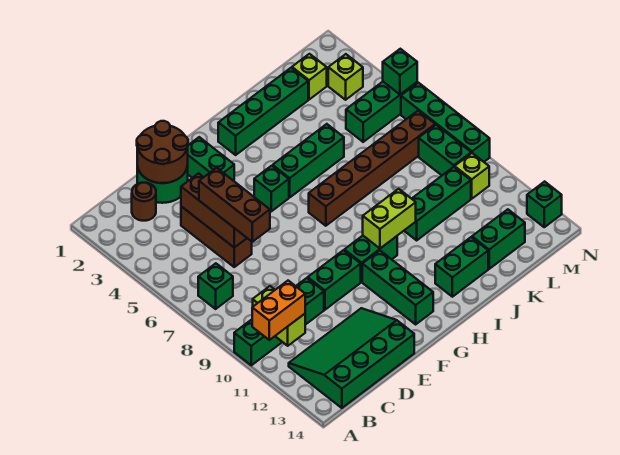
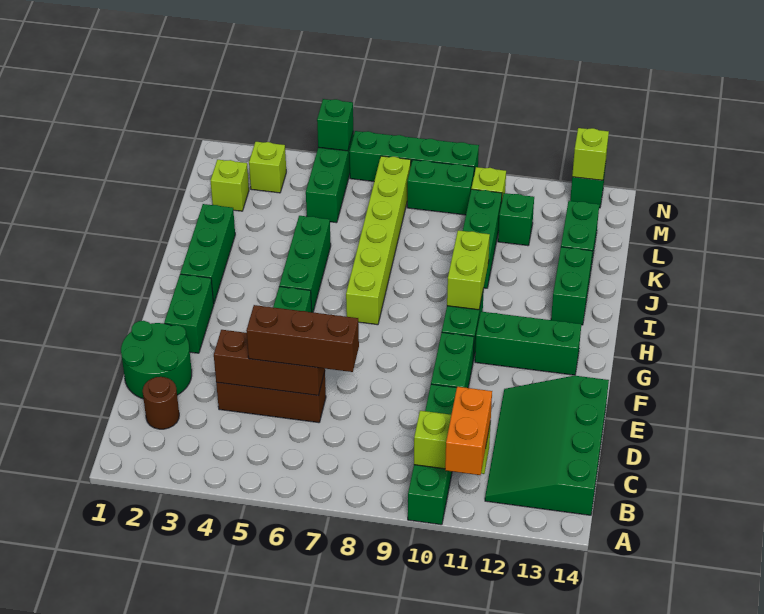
green 1x1 brick [198,263,233,309] -> green 1x1 brick moved to [498,193,534,246]
brown 2x2 round brick [137,121,188,183] -> none
green 1x2 brick [187,137,234,181] -> green 1x2 brick turned to [164,274,214,353]
green 1x4 brick [218,68,308,155] -> green 1x3 brick [180,204,235,303]
brown 1x6 brick [309,111,435,226] -> lime 1x6 brick [346,156,411,325]
none -> lime 1x1 brick [572,128,609,180]

